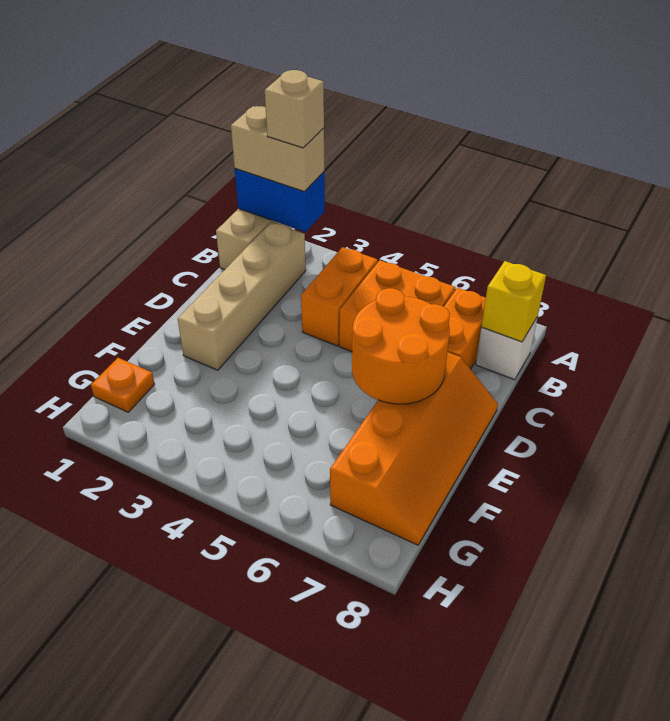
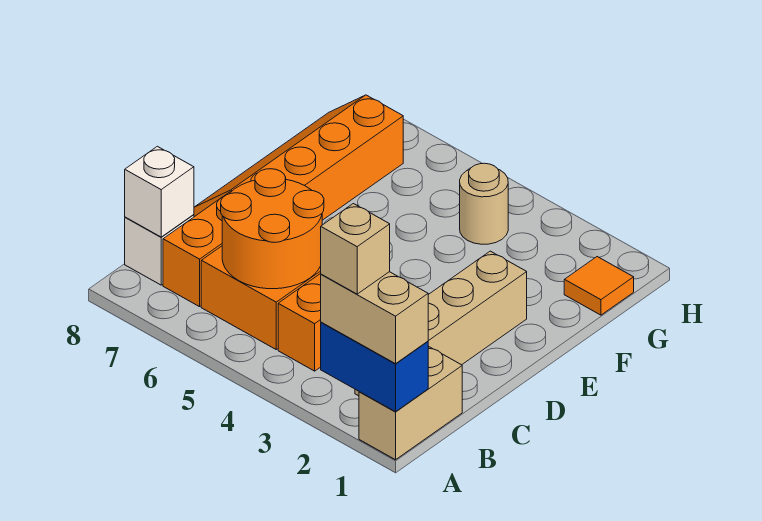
yellow 1x1 brick [481,261,546,342] -> white 1x1 brick [125,146,194,237]
orange 2x2 round brick [352,288,450,404] -> orange 2x2 round brick moved to [221,169,324,289]
orange 1x1 plate [91,358,155,412] -> orange 1x1 tile [564,257,634,315]
none -> tan 1x1 round brick [460,163,508,244]

